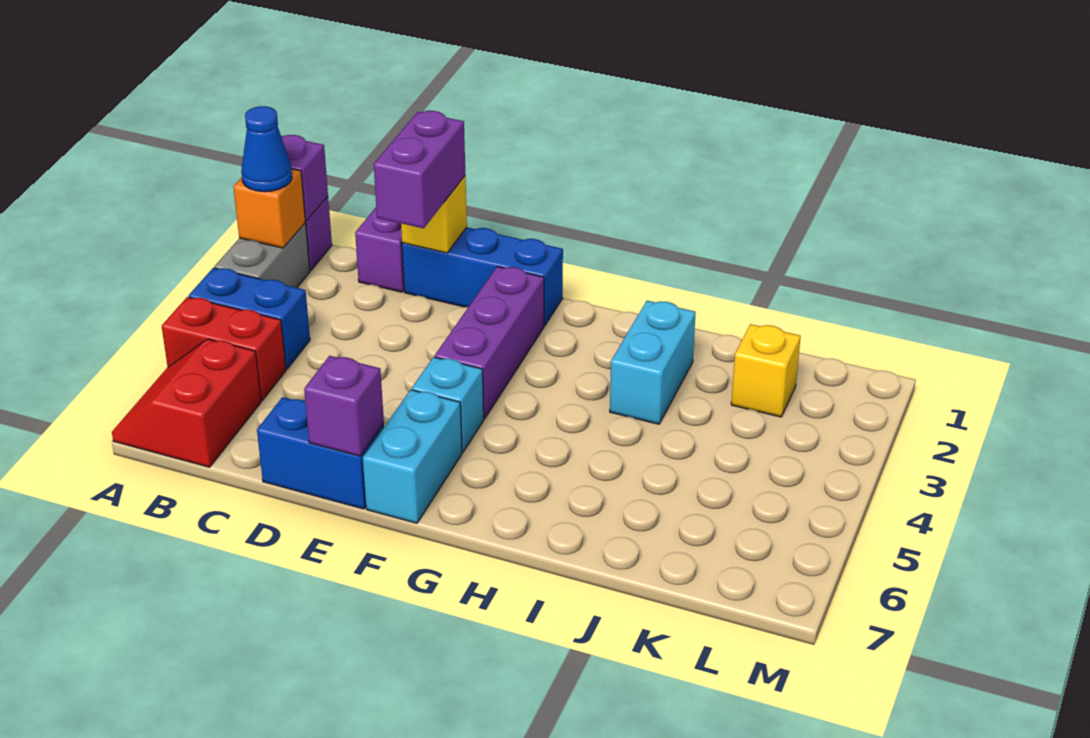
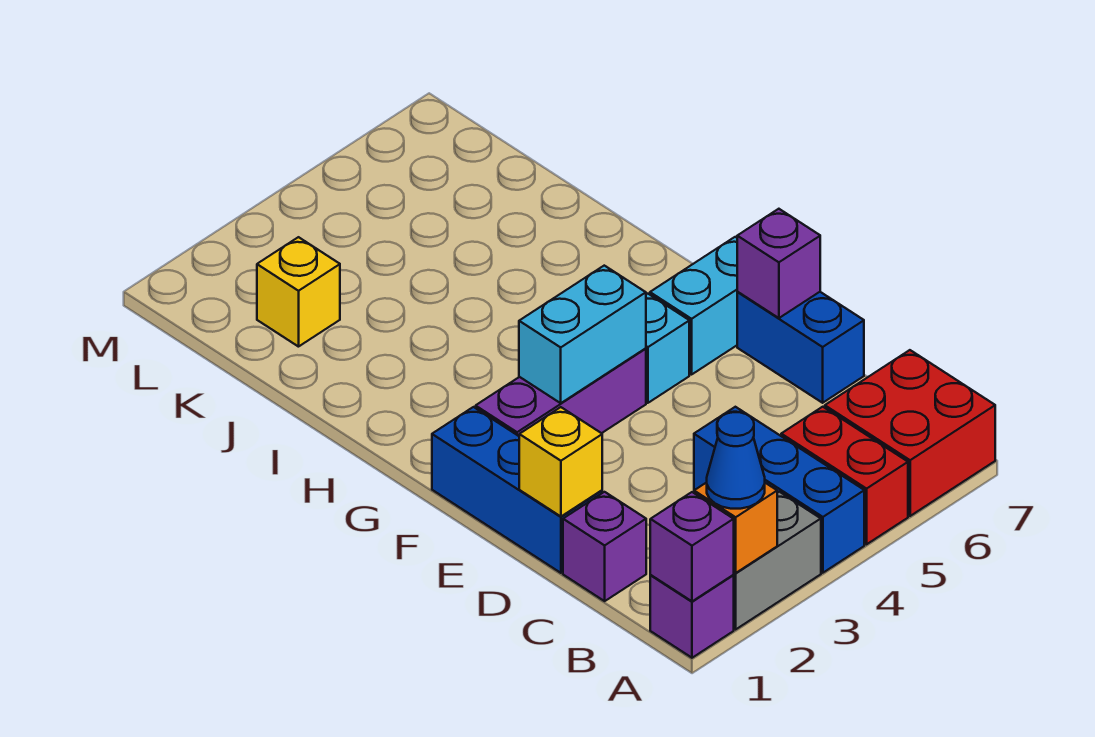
blue 1x2 brick [189,268,310,369] -> blue 1x3 brick [694,407,864,573]
red 2x2 slope [112,339,261,467] -> red 2x2 brick [825,350,995,516]
purple 1x2 brick [374,111,465,228] -> none
cyan 1x2 brick [610,301,696,424] -> cyan 1x2 brick moved to [519,266,646,403]

